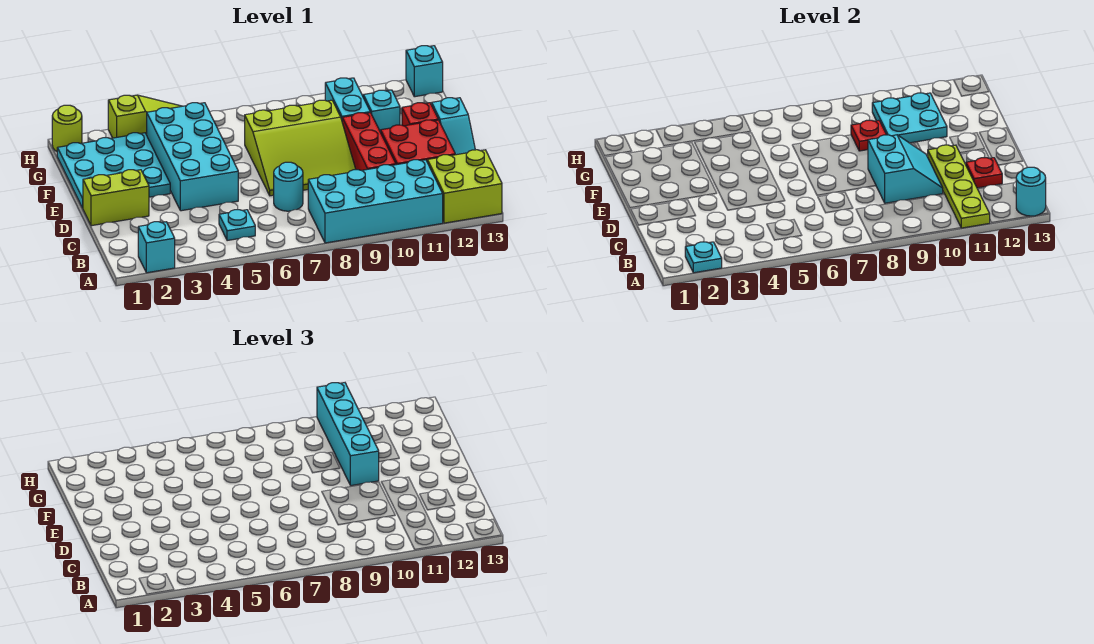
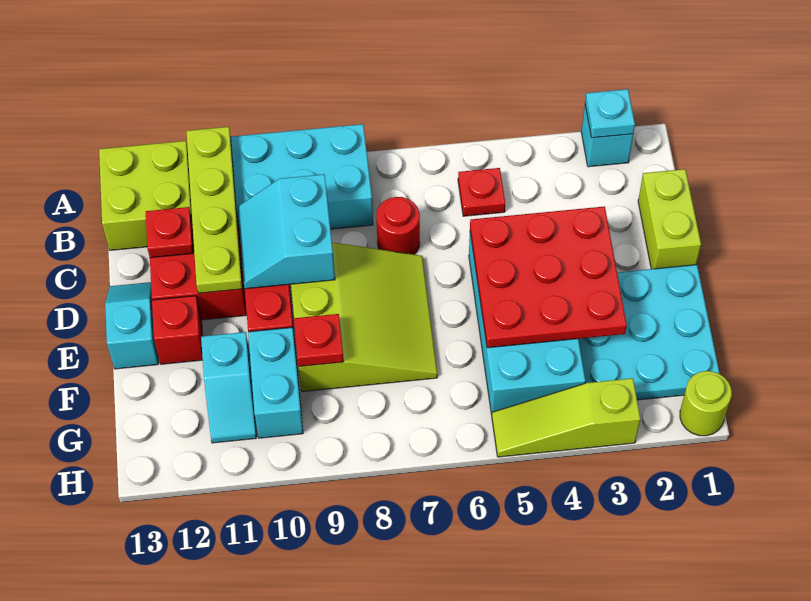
cyan 1x1 round brick [1016,167,1046,216] -> none
cyan 1x1 plate [219,209,255,241] -> red 1x1 plate [458,168,505,216]
cyan 1x1 round brick [274,162,303,211] -> red 1x1 round brick [377,197,420,254]
lime 1x2 brick [83,170,149,226] -> lime 1x2 brick turned to [638,169,701,269]
none -> red 3x3 plate [470,206,627,348]
lime 3x3 slope [245,100,356,196] -> lime 3x3 slope turned to [291,242,438,392]
cyan 1x4 brick [317,383,379,486] -> none
cyan 2x2 plate [872,93,947,143] -> none
cyan 1x1 brick [406,46,443,97] -> none

